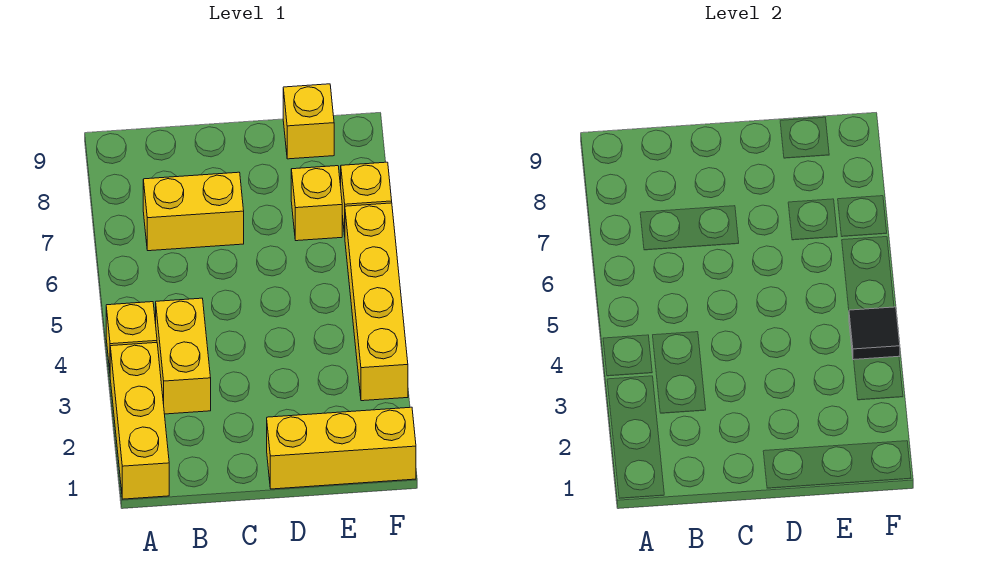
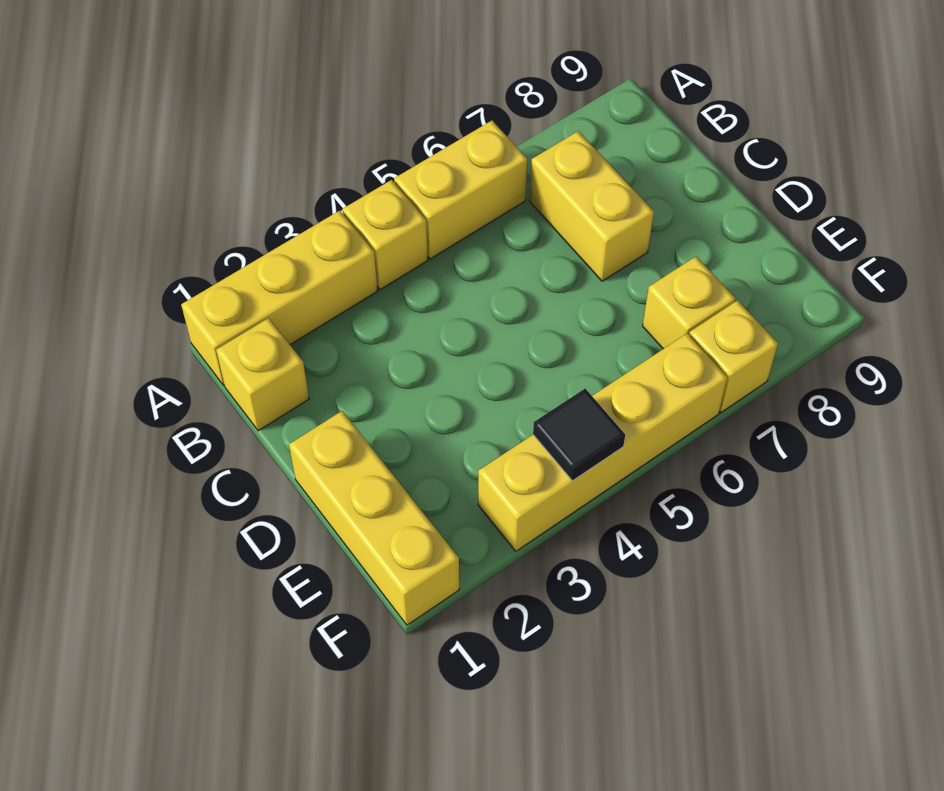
yellow 1x2 brick [156,298,211,414] -> yellow 1x2 brick moved to [394,121,527,259]
yellow 1x1 brick [283,84,334,159] -> yellow 1x1 brick moved to [216,318,309,431]

